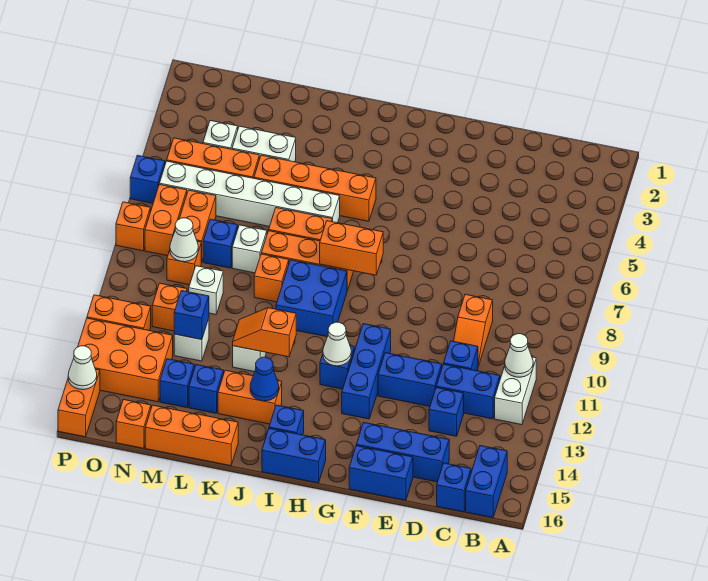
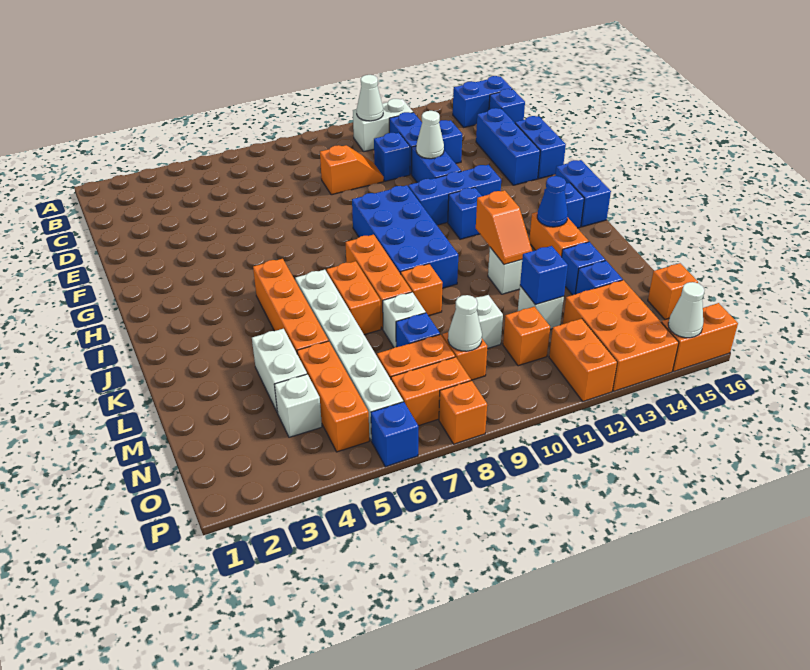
orange 1x2 brick [320,221,383,275] -> none
white 1x1 cone [323,322,351,366] -> white 1x1 cone moved to [416,111,444,159]
blue 2x2 brick [276,260,347,337] -> blue 2x4 brick [352,185,458,288]
orange 1x3 brick [145,405,238,466] -> none

